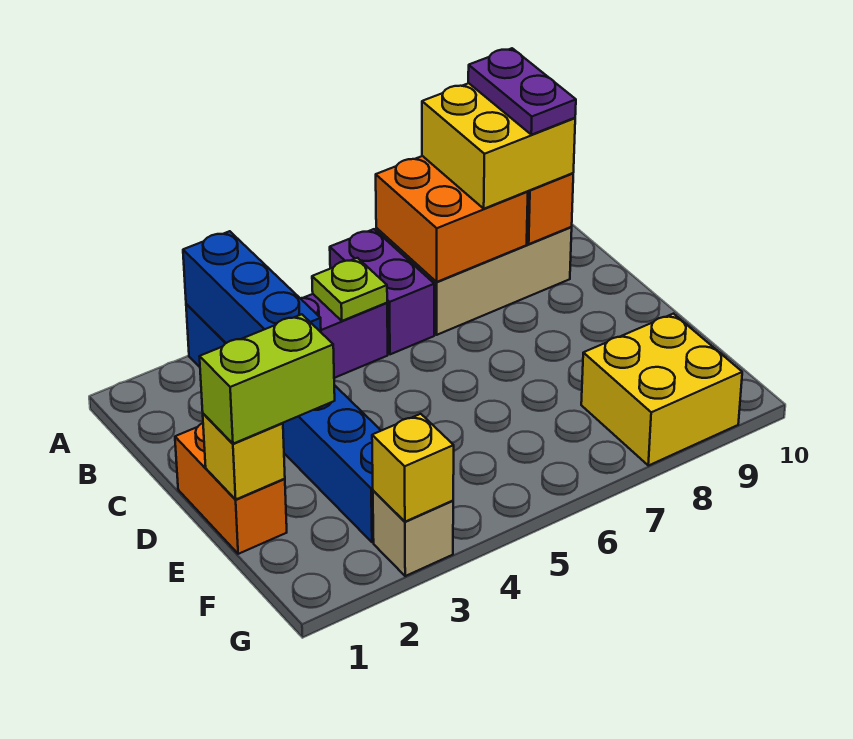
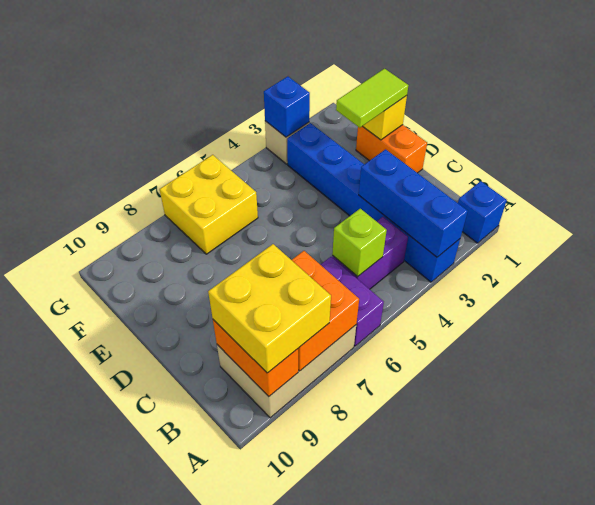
none -> blue 1x1 brick [458,181,507,243]
purple 1x2 plate [468,48,576,135] -> none
lime 1x1 plate [312,258,387,321] -> lime 1x1 brick [332,209,387,277]
lime 1x2 brick [200,314,335,444] -> lime 1x2 tile [336,69,409,128]
yellow 2x2 brick [581,314,742,466] -> yellow 2x2 brick moved to [160,155,258,254]
yellow 1x1 brick [372,414,454,522] -> blue 1x1 brick [264,76,310,137]

